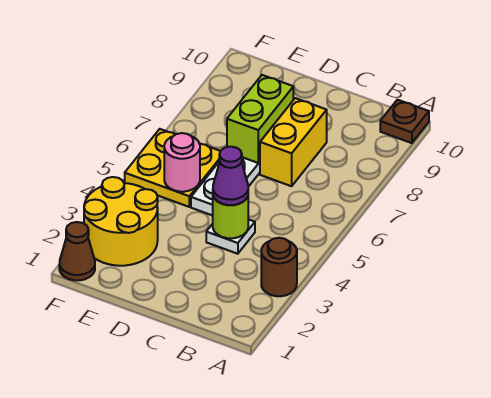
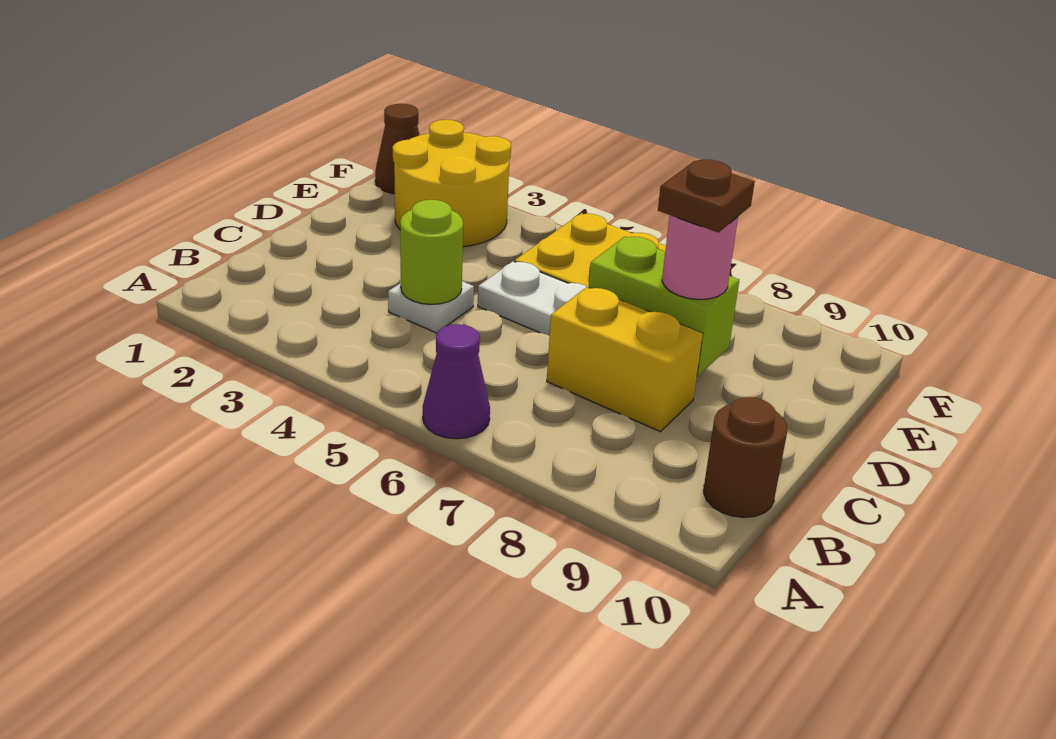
brown 1x1 round brick [261,238,297,296] -> brown 1x1 round brick moved to [704,397,787,517]
brown 1x1 plate [380,100,429,143] -> brown 1x1 plate moved to [658,160,755,233]
purple 1x1 cone [213,147,248,205] -> purple 1x1 cone moved to [423,324,490,439]
pink 1x1 round brick [164,133,200,192] -> pink 1x1 round brick moved to [662,215,738,300]

